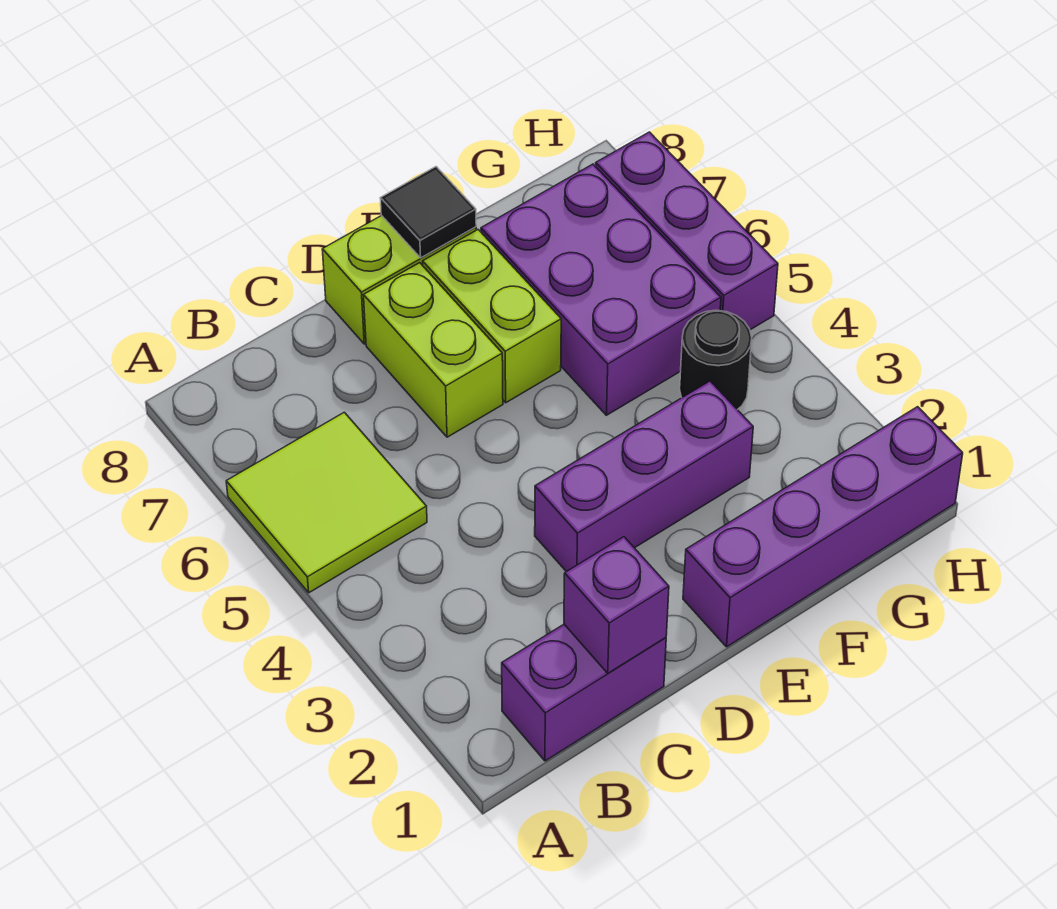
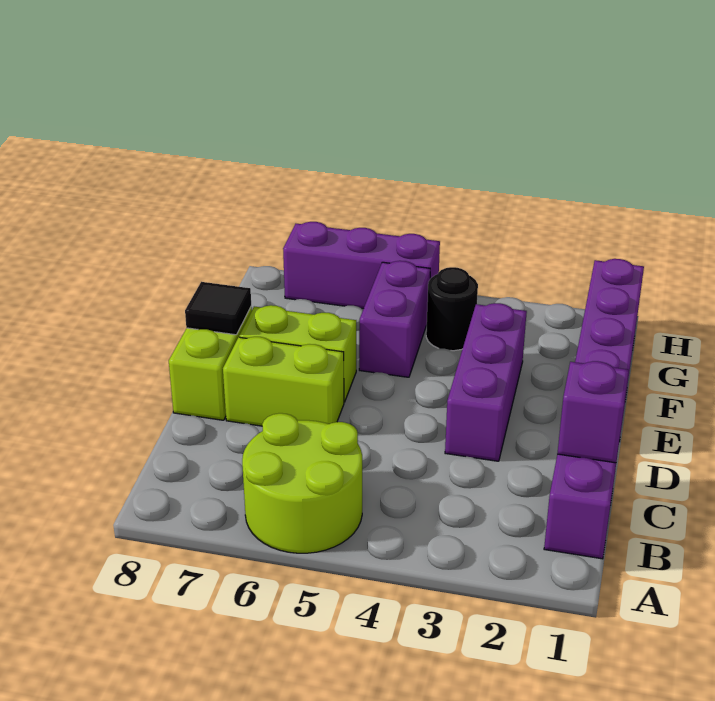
lime 2x2 tile [226,412,427,593] -> lime 2x2 round brick [242,413,362,553]
purple 2x3 brick [481,164,721,415] -> purple 1x2 brick [359,261,430,377]

